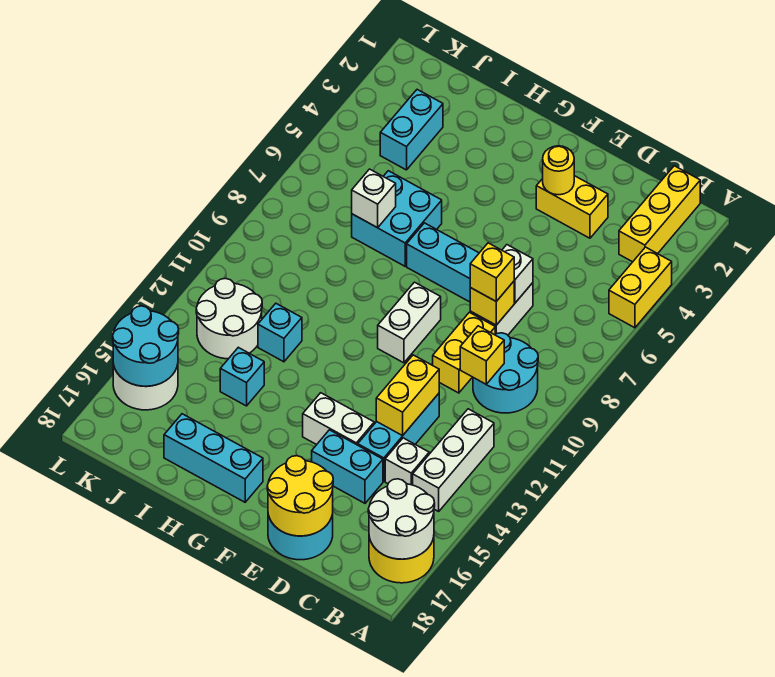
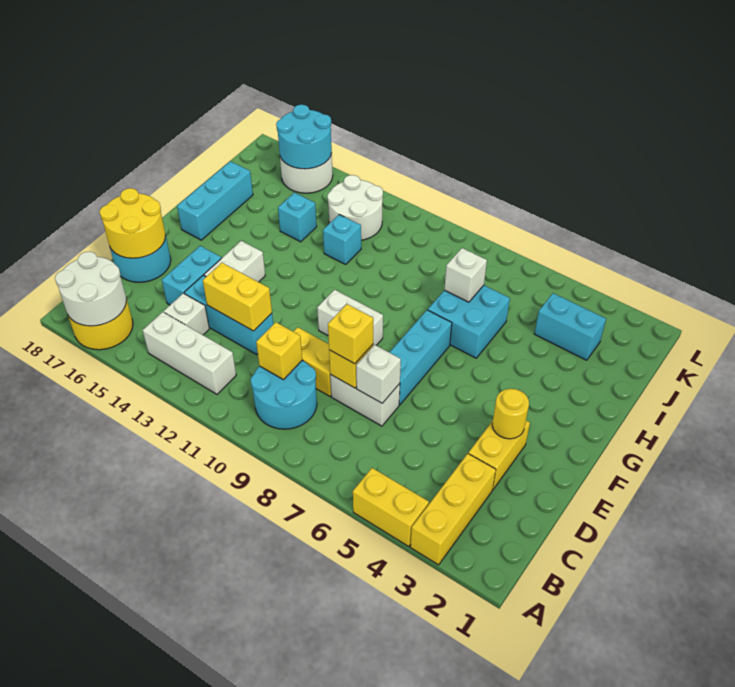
yellow 1x3 brick [619,166,700,262] -> yellow 1x3 brick turned to [410,454,496,565]

